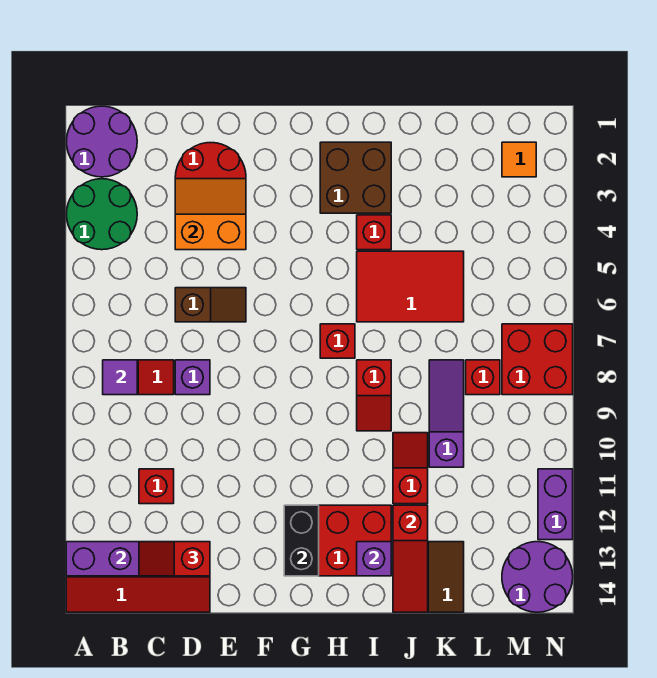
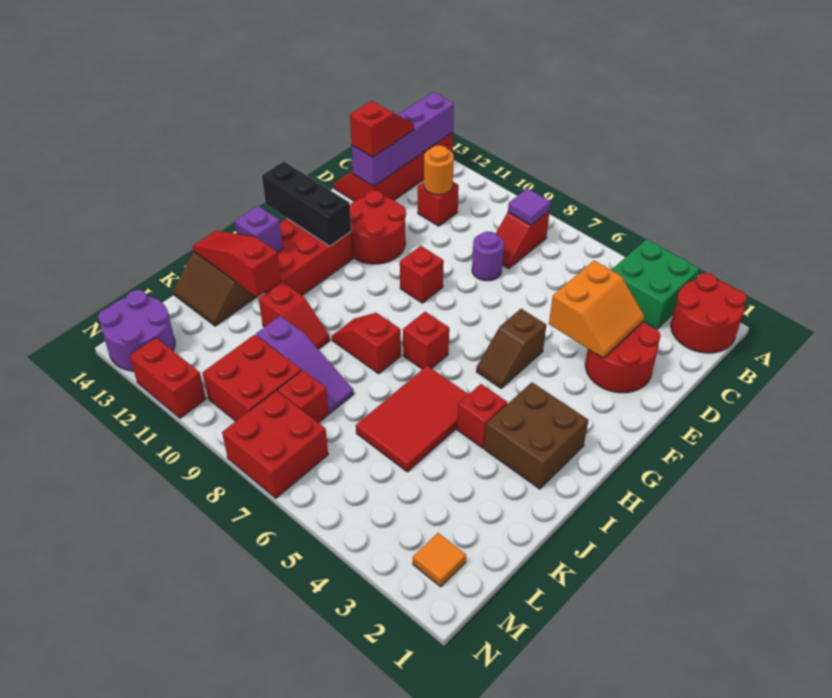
purple 2x2 round brick [67,106,137,177] -> red 2x2 round brick [671,273,747,353]
green 2x2 round brick [67,179,137,250] -> green 2x2 brick [612,239,699,329]
none -> orange 1x1 round brick [424,145,454,195]
brown 1x2 slope [175,288,246,322] -> brown 1x2 slope moved to [476,309,546,388]
purple 1x1 brick [175,360,210,395] -> purple 1x1 round brick [472,232,504,281]
none -> red 2x2 round brick [350,191,406,264]
none -> red 1x1 brick [400,246,444,303]
black 1x2 brick [284,505,319,576] -> black 1x3 brick [262,162,351,246]
none -> red 2x2 brick [203,335,301,421]
purple 1x2 brick [538,469,573,540] -> red 1x2 brick [130,338,206,418]

